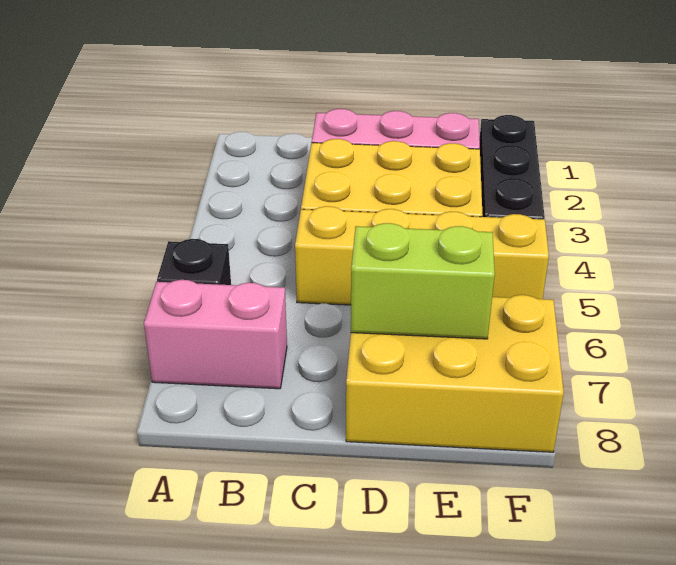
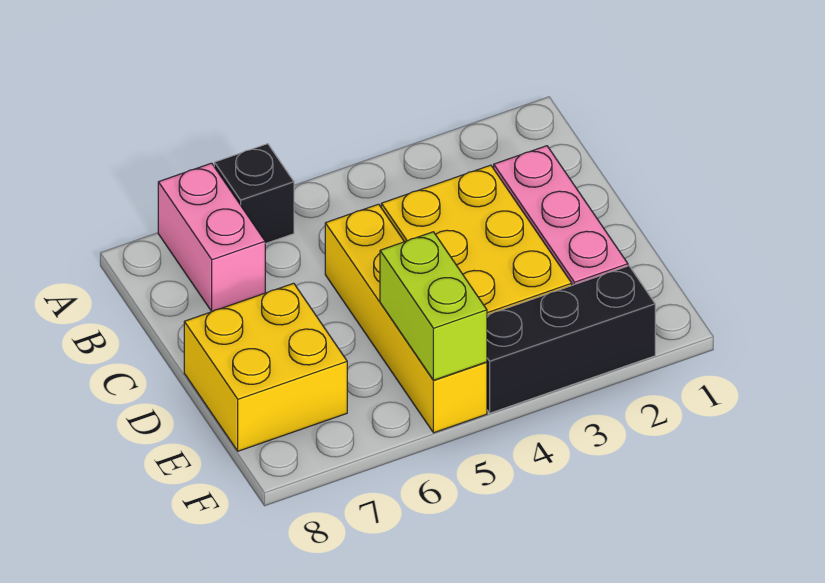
yellow 2x3 brick [346,295,564,452] -> yellow 2x2 brick [184,283,347,451]
lime 1x2 brick [351,223,495,339] -> lime 1x2 brick moved to [380,232,487,380]

